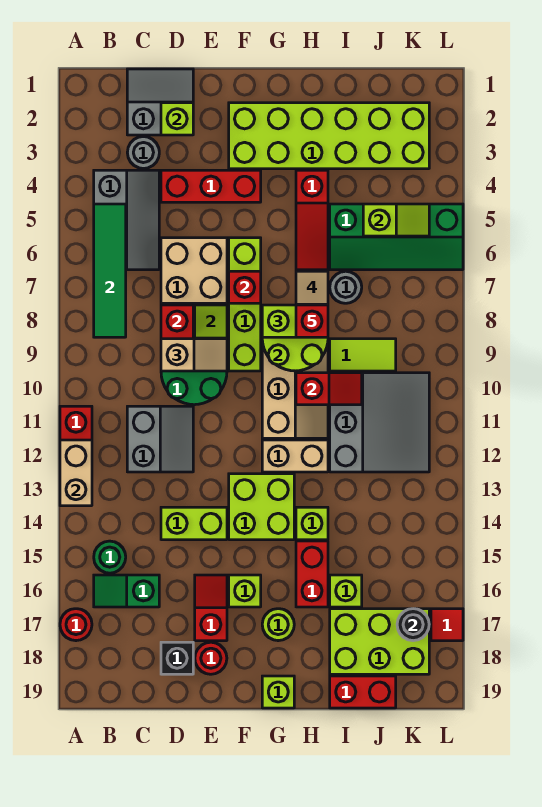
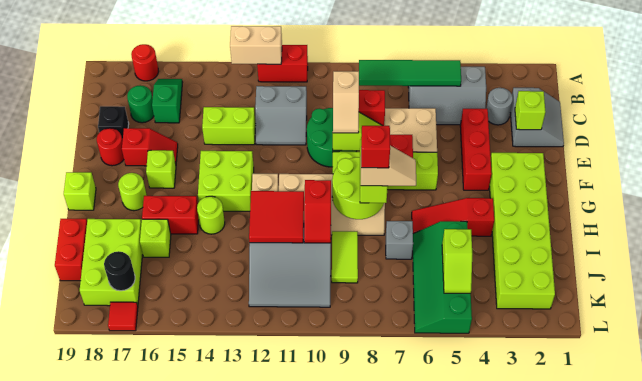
green 1x1 round brick [94,541,126,573] -> green 1x1 round brick moved to [127,85,154,123]
lime 1x2 brick [161,507,227,540] -> lime 1x2 brick turned to [202,107,256,145]
none -> red 2x2 tile [249,191,304,243]
lime 1x1 brick [296,507,328,540] -> lime 1x1 round brick [197,196,225,234]
grey 1x1 round brick [330,271,362,303] -> grey 1x1 brick [386,221,413,259]

